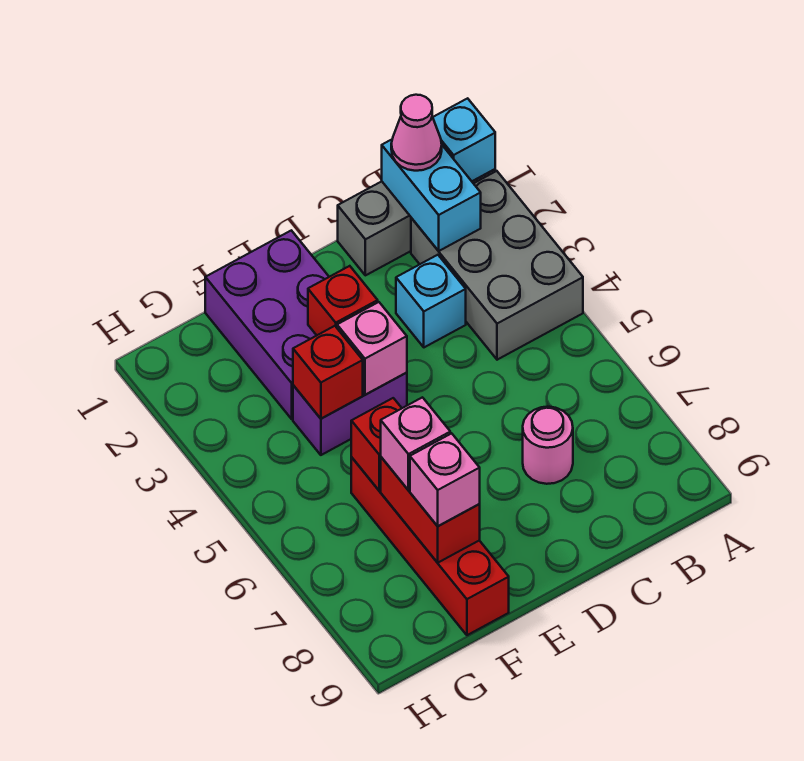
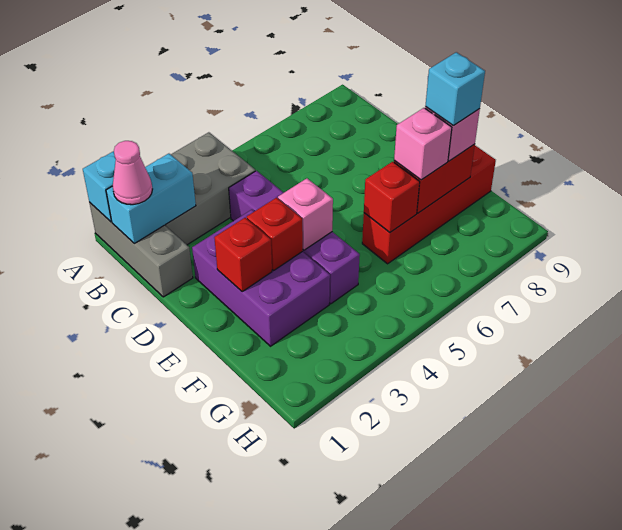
cyan 1x1 brick [396,255,466,347] -> cyan 1x1 brick moved to [425,52,485,126]
pink 1x1 round brick [523,407,573,484] -> none
purple 2x3 brick [205,230,329,419] -> purple 2x3 brick turned to [192,210,330,346]
purple 1x2 brick [293,373,407,455] -> purple 1x4 brick [229,171,360,304]
red 1x1 brick [293,326,363,419] -> red 1x1 brick moved to [214,218,272,291]

